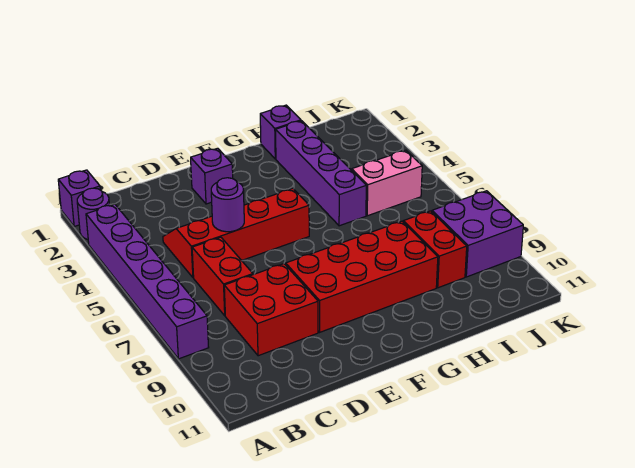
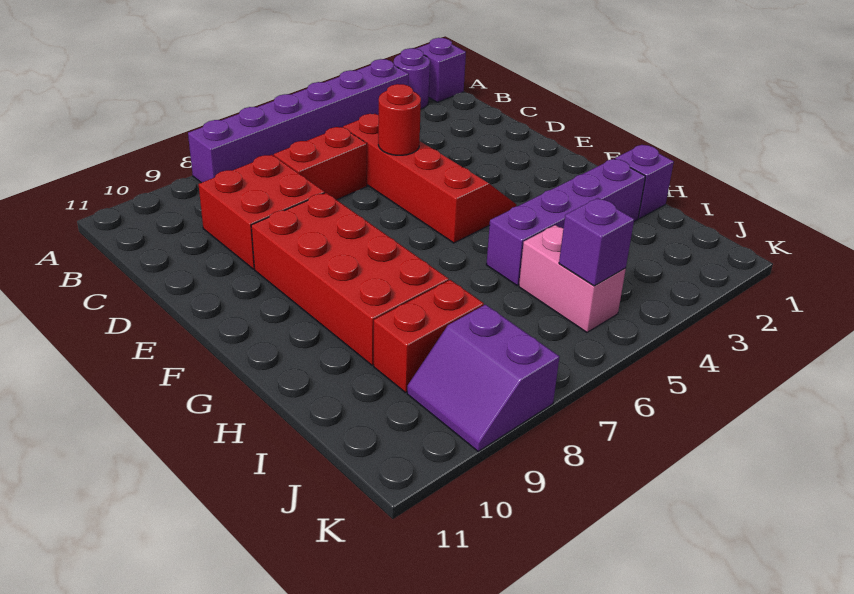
purple 1x1 round brick [211,178,244,232] -> red 1x1 round brick [378,84,421,155]
purple 1x1 brick [191,148,233,204] -> purple 1x1 brick moved to [559,198,634,286]
purple 2x2 brick [432,191,523,277] -> purple 2x2 slope [407,305,559,451]

